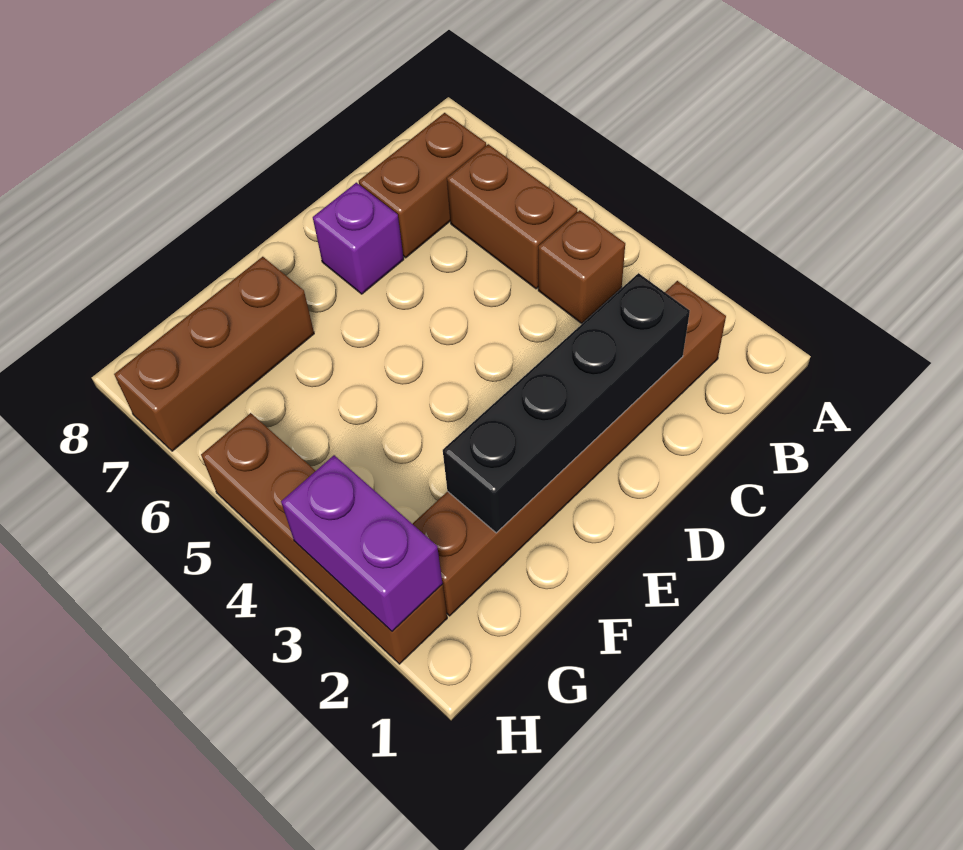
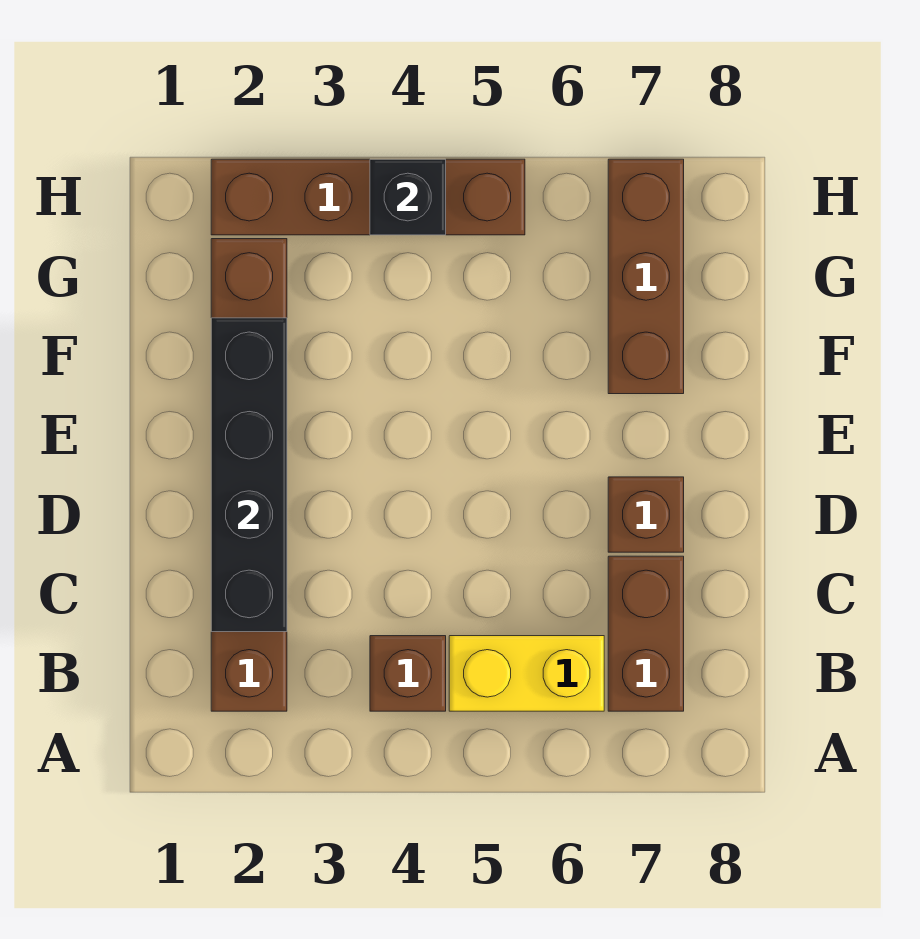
brown 1x2 brick [447,144,577,289] -> yellow 1x2 brick [449,636,604,711]
purple 1x1 brick [313,183,404,294] -> brown 1x1 brick [608,477,684,552]
purple 1x2 brick [281,455,443,631] -> none
none -> black 1x1 brick [370,159,446,235]

